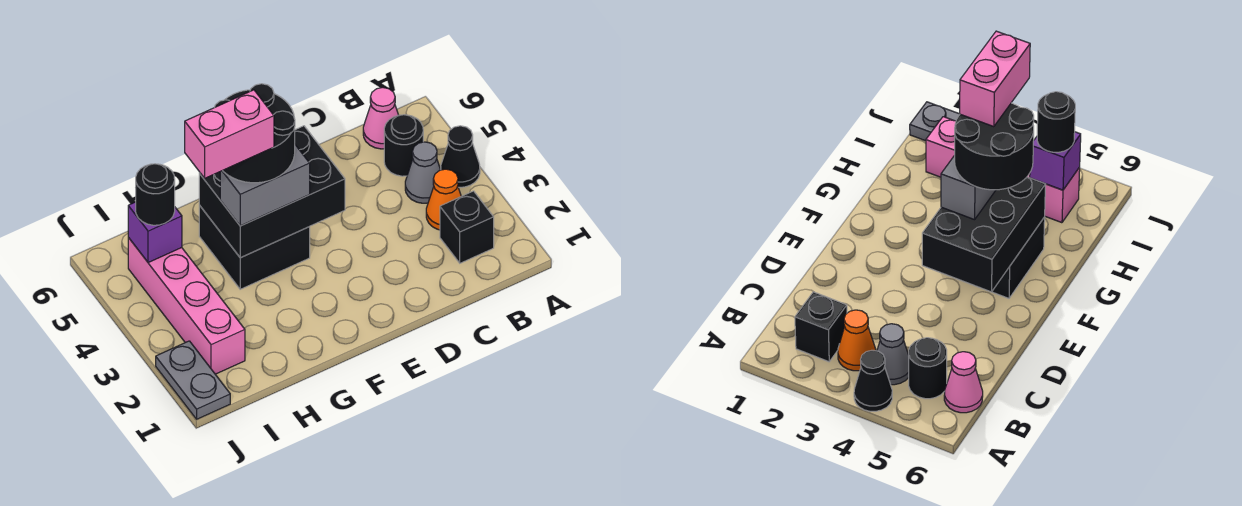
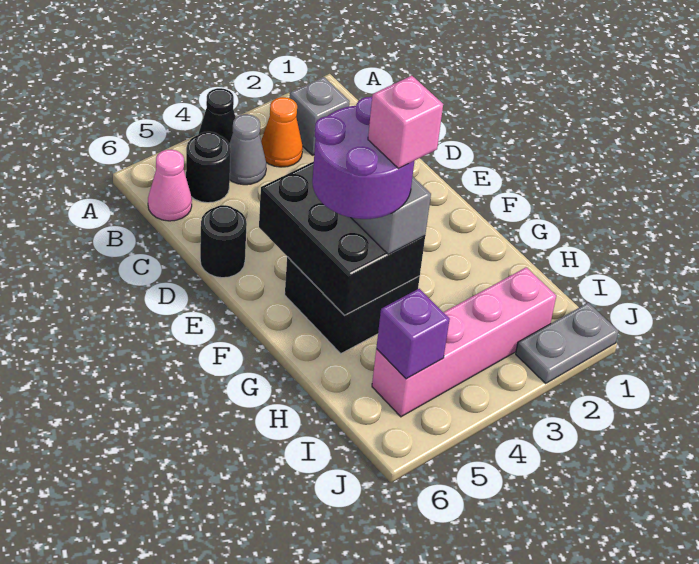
black 1x1 brick [440,191,494,263] -> grey 1x1 brick [289,77,350,155]
black 2x2 round brick [215,84,295,183] -> purple 2x2 round brick [312,97,414,219]
pink 1x2 brick [185,90,274,178] -> pink 1x1 brick [368,76,443,168]
black 1x1 round brick [136,164,175,225] -> black 1x1 round brick moved to [200,205,247,278]

